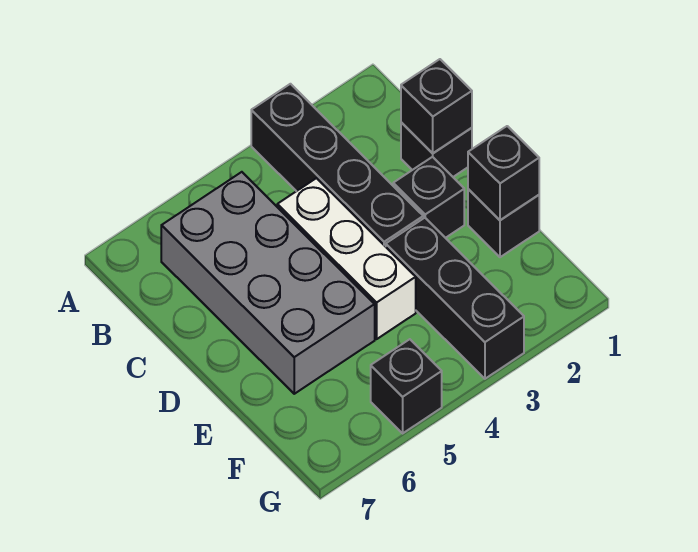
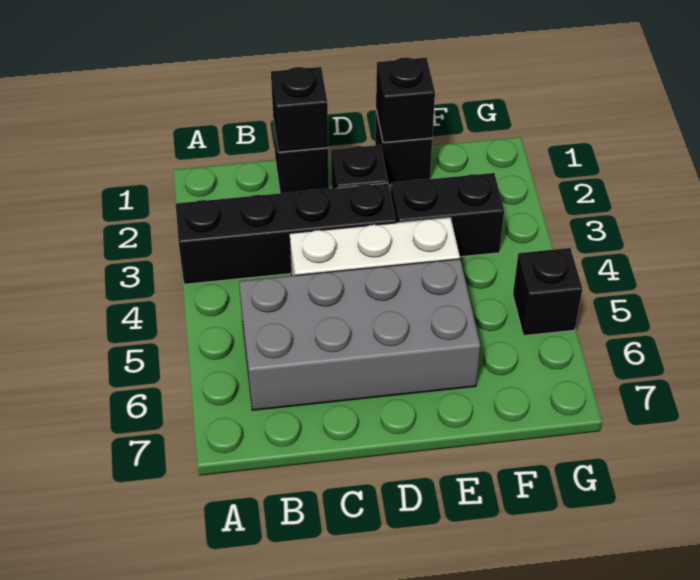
black 1x3 brick [386,218,524,379] -> black 1x2 brick [391,173,504,257]

